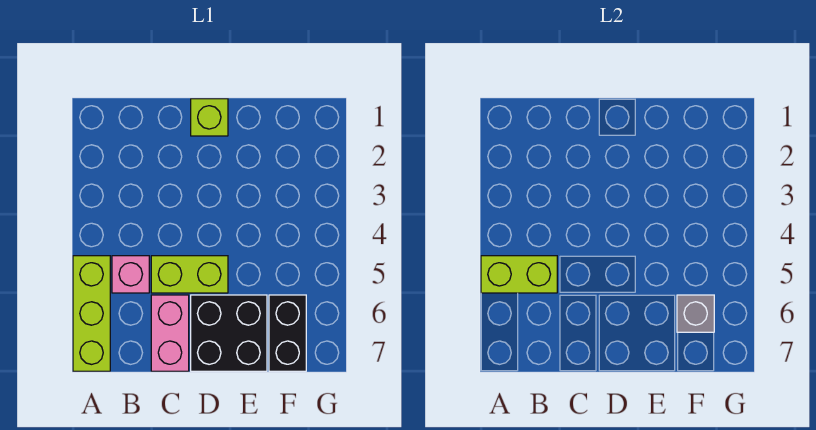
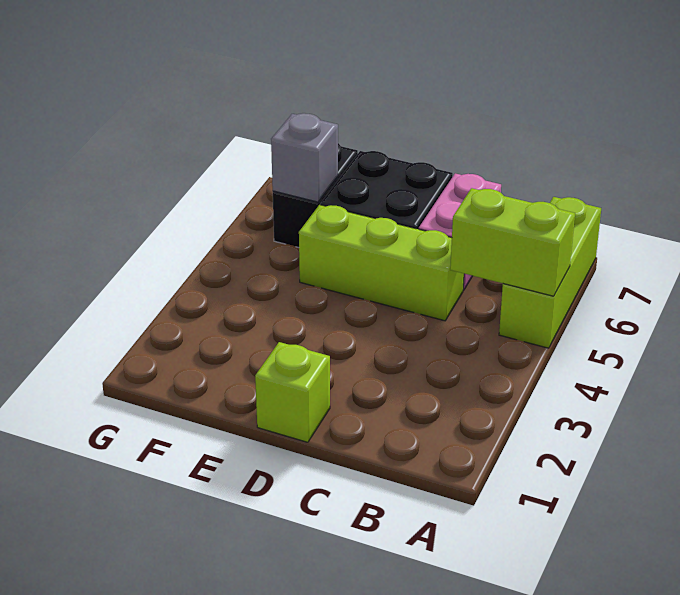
pink 1x1 brick [112,256,149,293] -> none
lime 1x2 brick [151,256,228,293] -> lime 1x3 brick [299,205,464,321]

